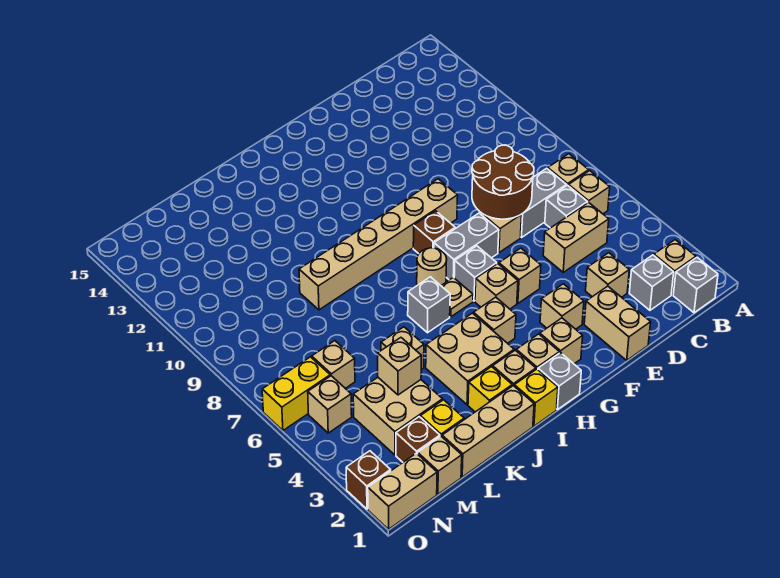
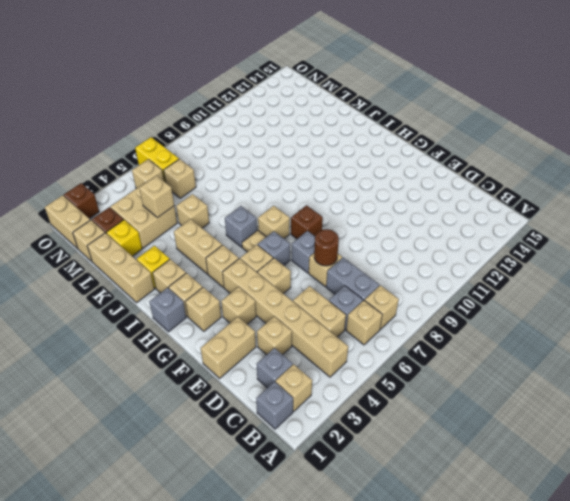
brown 2x2 round brick [472,145,534,219] -> brown 1x1 round brick [314,229,339,266]
grey 1x2 brick [434,213,499,280] -> grey 1x1 brick [292,231,315,273]
tan 1x6 brick [299,179,458,310] -> tan 1x6 brick moved to [223,259,348,377]
tan 1x1 round brick [417,248,447,285] -> tan 1x1 brick [258,206,290,239]
yellow 1x1 brick [514,369,558,426] -> none
tan 2x2 brick [426,313,514,405] -> tan 1x2 brick [174,219,222,274]

